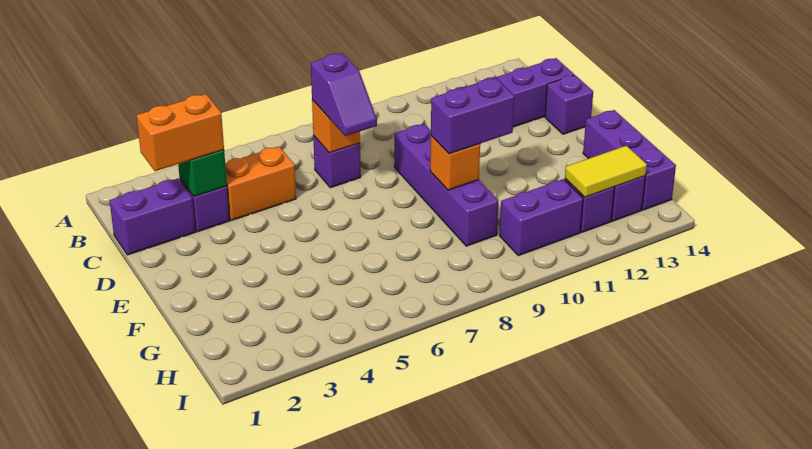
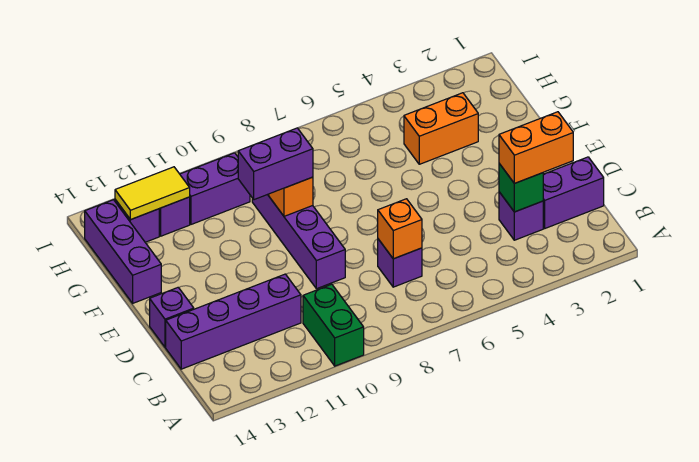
none -> green 1x2 brick [303,284,364,366]
orange 1x2 brick [225,146,296,220] -> orange 1x2 brick moved to [404,93,478,164]
purple 1x2 slope [311,53,377,136] -> none

